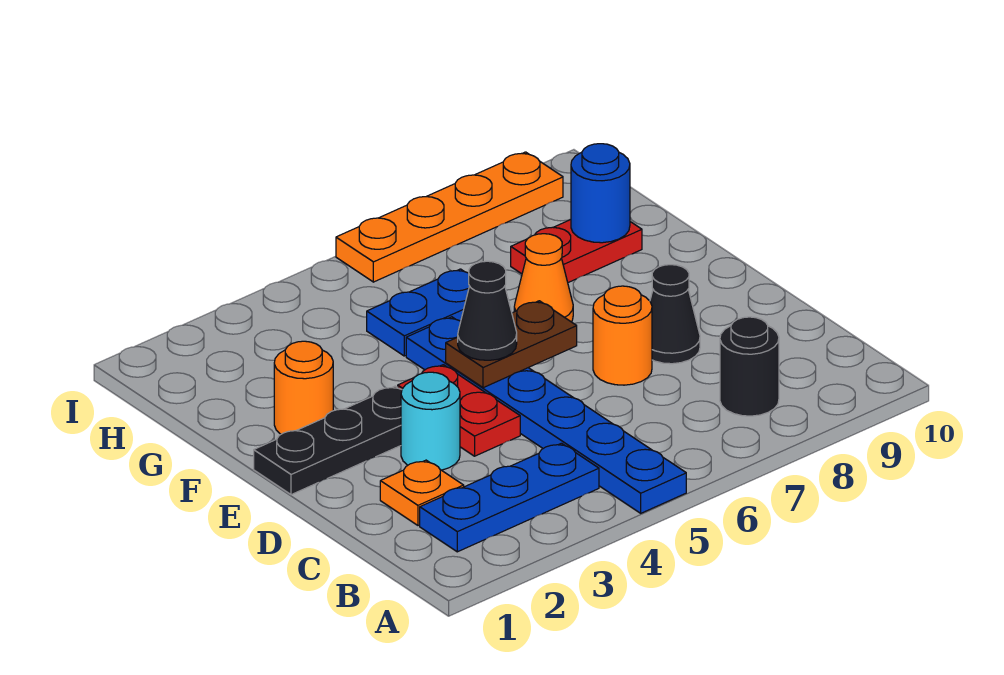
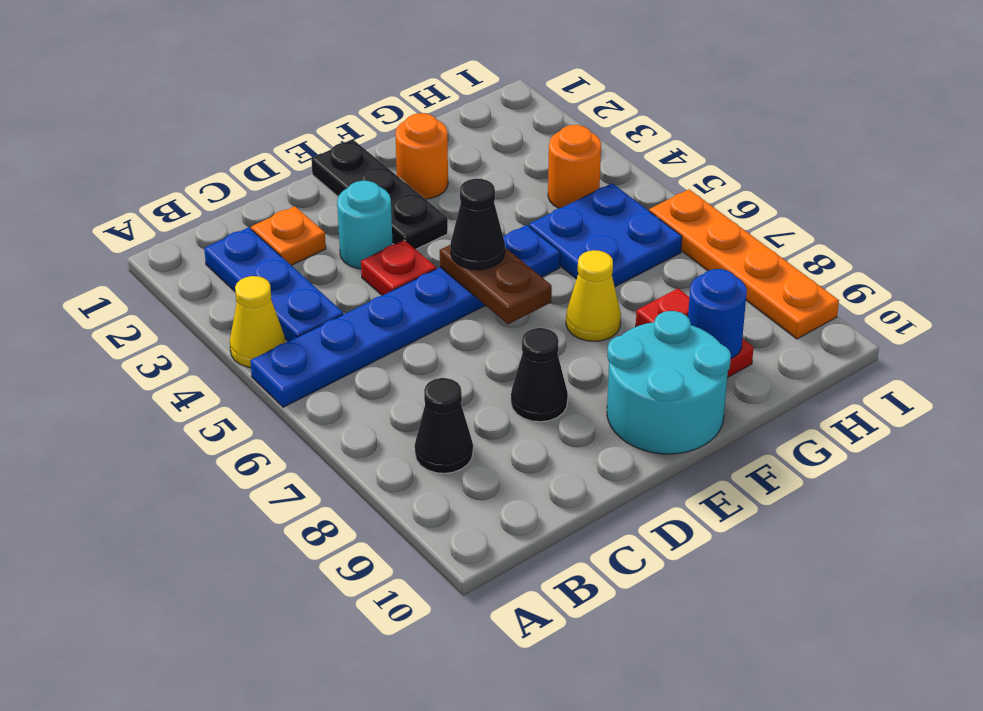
none -> yellow 1x1 cone [230,276,285,367]
black 1x1 round brick [720,317,779,416] -> black 1x1 cone [415,378,473,473]
red 1x2 plate [398,365,520,456] -> red 1x1 plate [361,240,436,296]
orange 1x1 round brick [593,286,652,385] -> orange 1x1 round brick moved to [548,125,601,208]
none -> cyan 2x2 round brick [607,311,731,454]
orange 1x1 cone [514,234,573,322] -> yellow 1x1 cone [566,250,621,341]
blue 1x2 plate [367,269,469,356] -> blue 2x2 plate [529,183,682,287]

